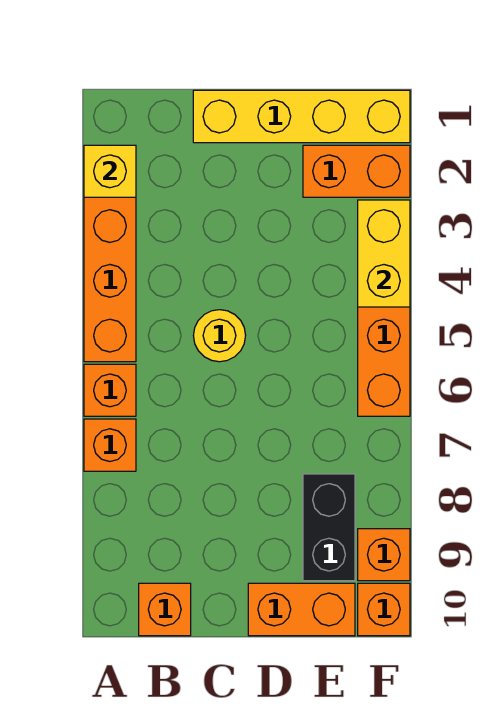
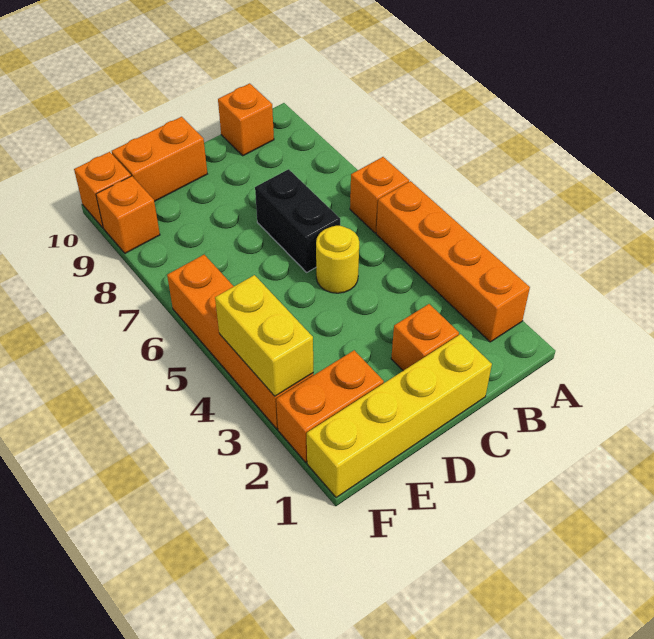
yellow 1x1 brick [84,145,136,197] -> none
orange 1x1 brick [84,419,136,471] -> orange 1x1 brick moved to [391,304,459,371]
black 1x2 brick [303,474,355,581] -> black 1x2 brick moved to [255,169,340,272]

